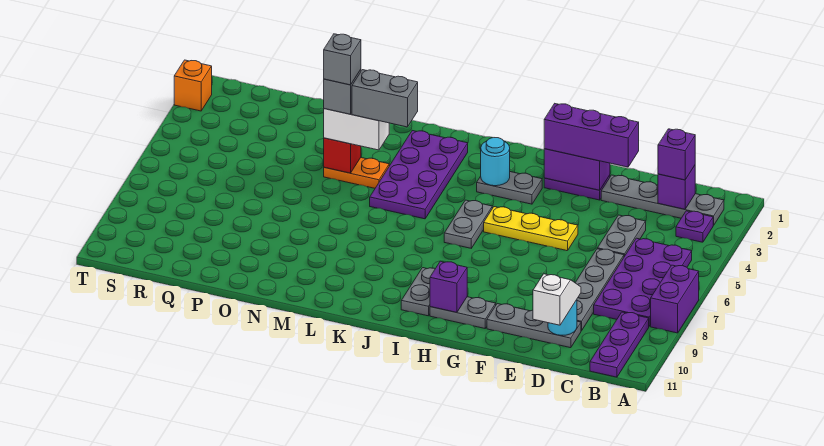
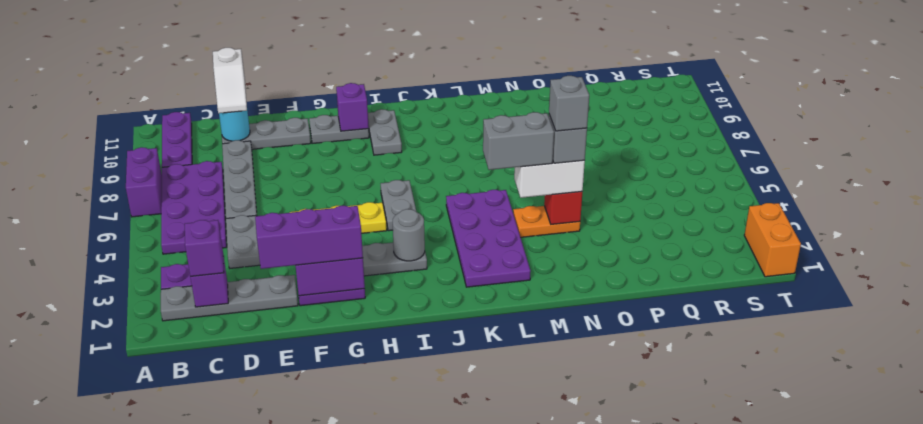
cyan 1x1 round brick [481,138,510,186] -> grey 1x1 round brick [393,209,425,261]
orange 1x1 brick [174,60,212,111] -> orange 1x2 brick [744,203,801,277]

